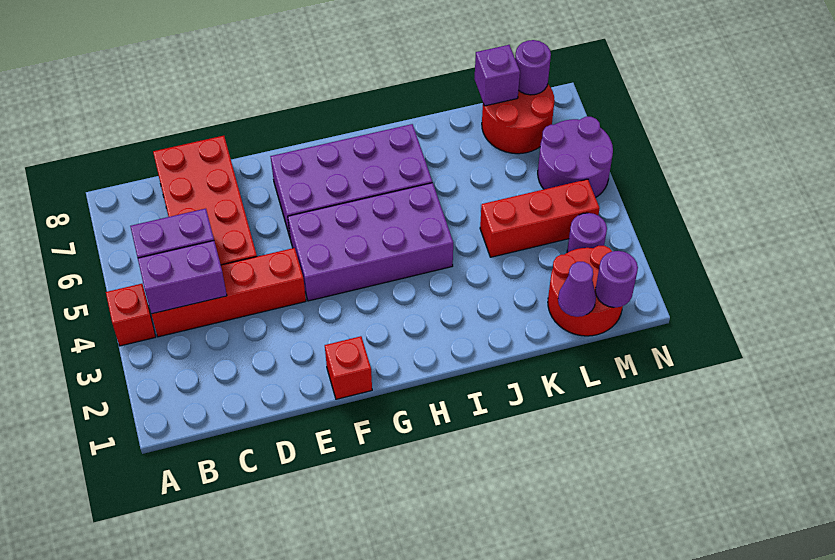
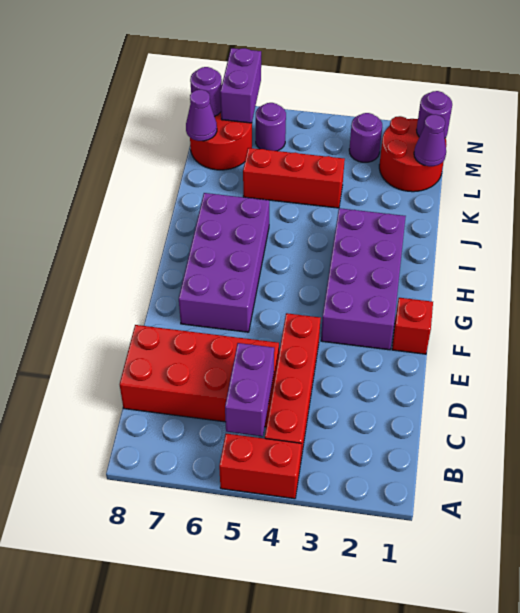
red 1x1 brick [106,284,156,346] -> red 1x2 brick [219,434,302,499]
purple 1x2 brick [138,241,227,314] -> purple 1x2 brick moved to [220,48,261,123]
purple 2x4 brick [288,183,453,301] -> purple 2x4 brick moved to [321,208,406,350]
red 1x3 brick [480,179,600,257] -> red 1x3 brick turned to [243,148,345,208]
purple 1x1 brick [475,45,520,106] -> purple 1x1 cone [186,90,217,141]
purple 2x2 round brick [538,117,613,198] -> purple 1x1 round brick [256,103,286,151]

